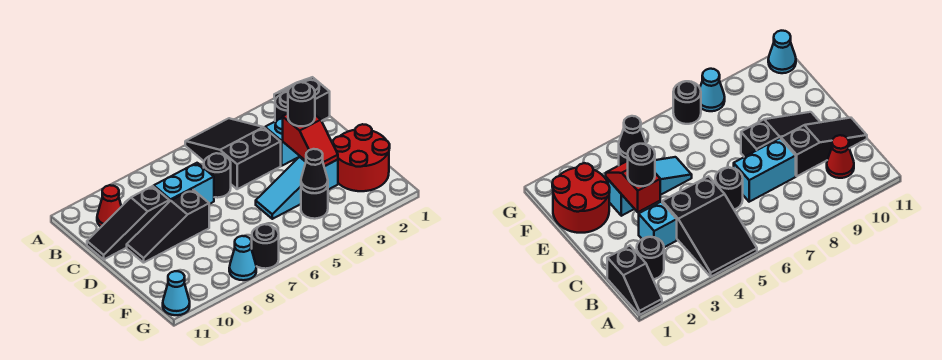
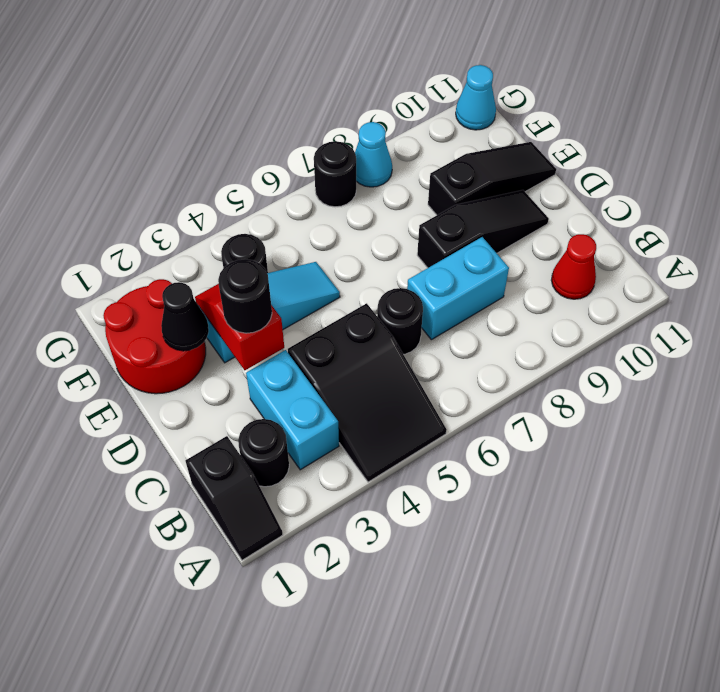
cyan 1x1 brick [265,118,300,166] -> cyan 1x2 brick [246,350,339,470]
black 1x3 slope [87,186,169,259] -> black 1x3 slope moved to [428,142,556,215]
black 1x1 cone [301,149,328,193] -> black 1x1 cone moved to [161,282,209,351]

